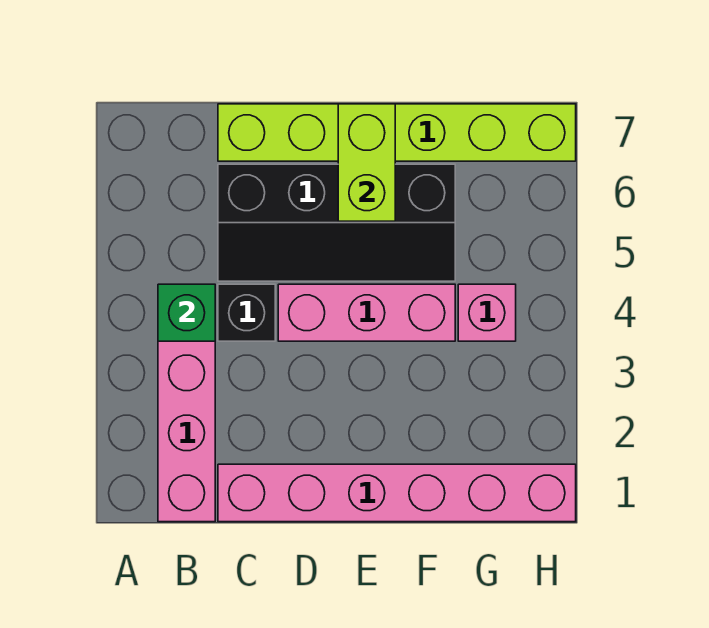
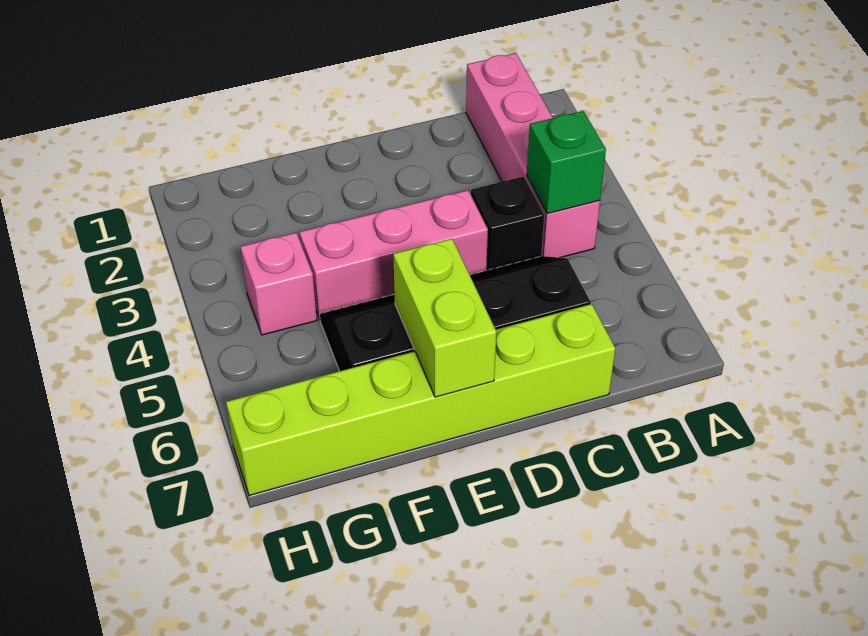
pink 1x6 brick [218,464,576,522] -> none

